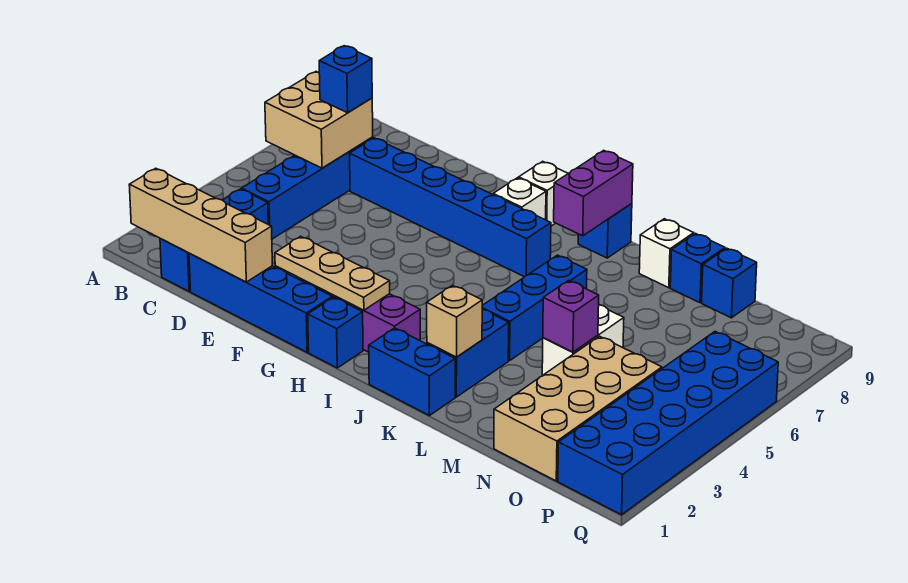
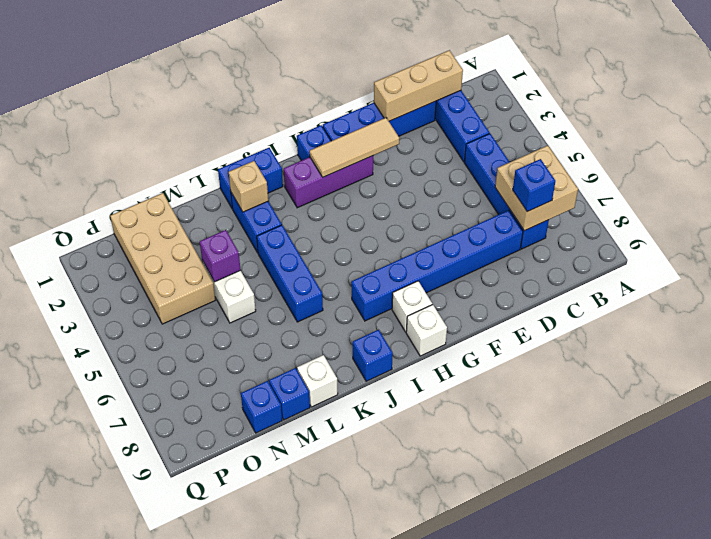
tan 1x4 brick [129,168,273,282] -> tan 1x3 brick [374,50,463,121]
tan 1x3 plate [275,236,390,310] -> tan 1x3 tile [310,118,399,177]
purple 1x2 brick [554,150,633,236] -> none
blue 2x6 brick [558,332,778,515] -> none

